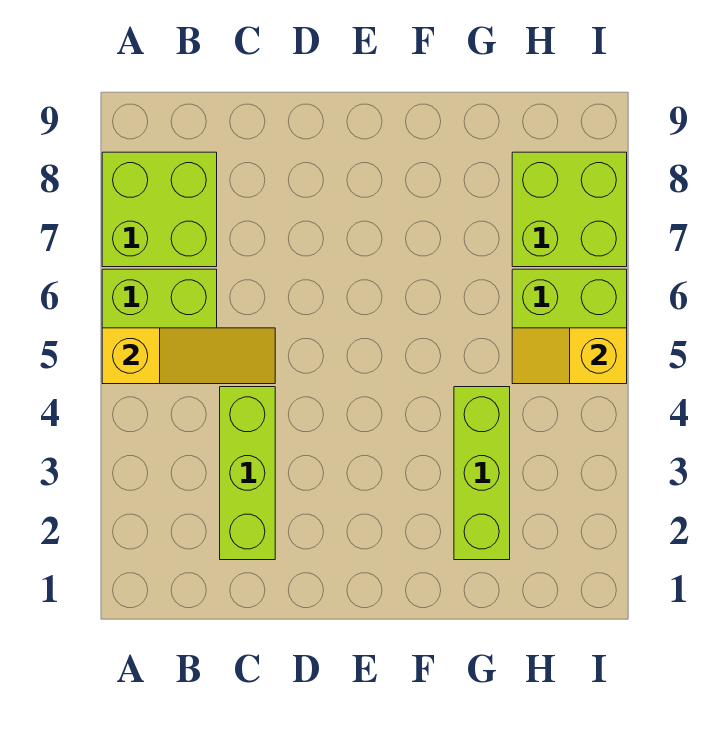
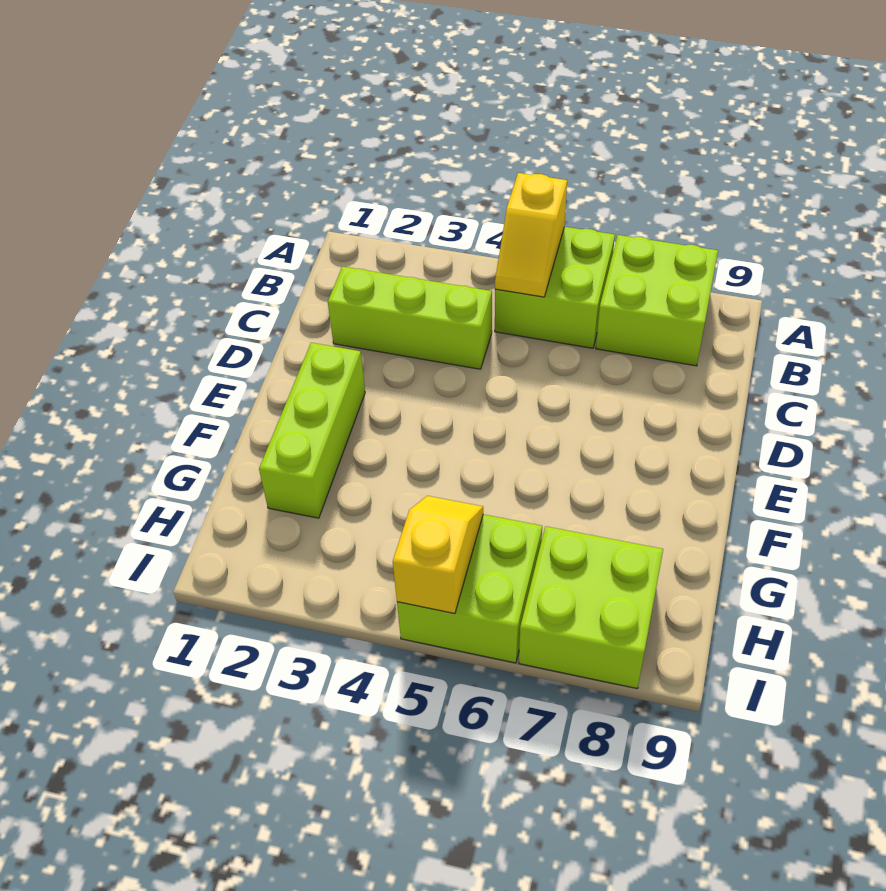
yellow 1x3 slope [102,328,275,384] -> yellow 1x2 slope [495,173,567,297]
lime 1x3 brick [454,387,510,560] -> lime 1x3 brick turned to [259,343,365,518]

